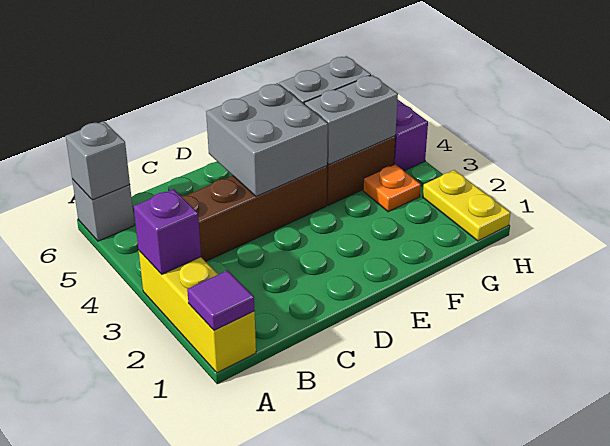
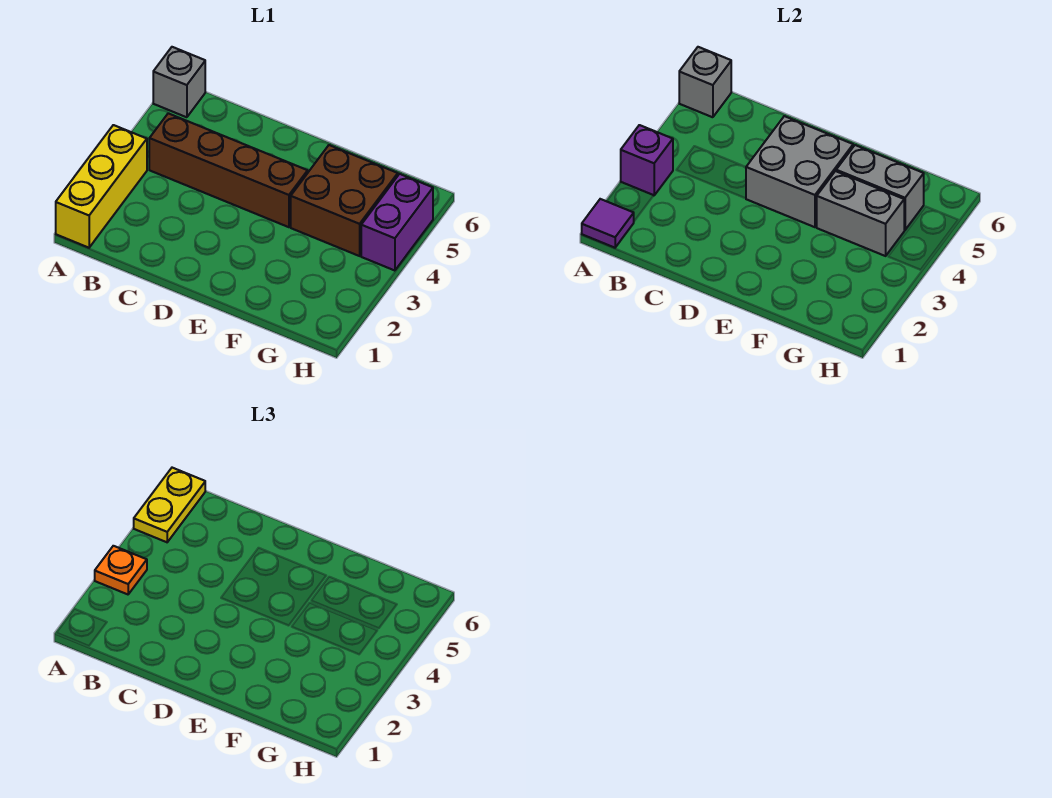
orange 1x1 plate [363,164,421,212] -> orange 1x1 plate moved to [95,546,147,594]
yellow 1x2 plate [423,170,511,241] -> yellow 1x2 plate moved to [134,468,205,542]

